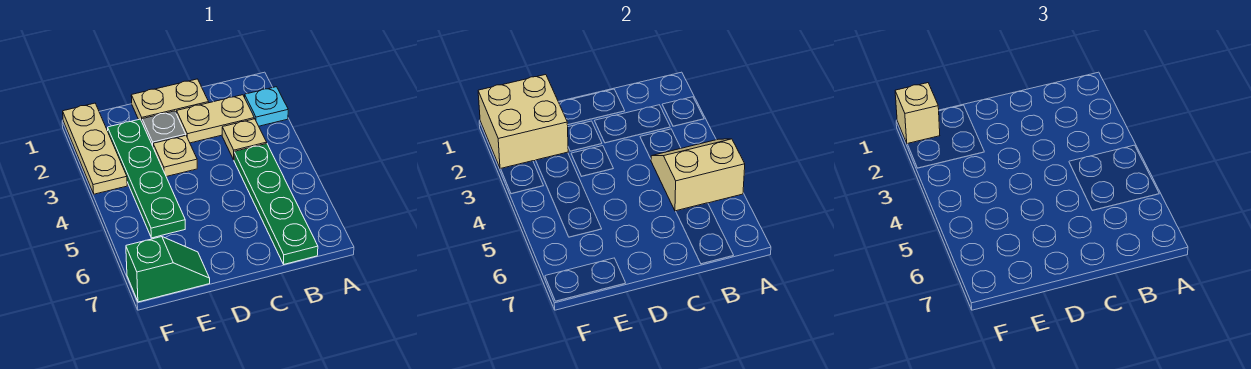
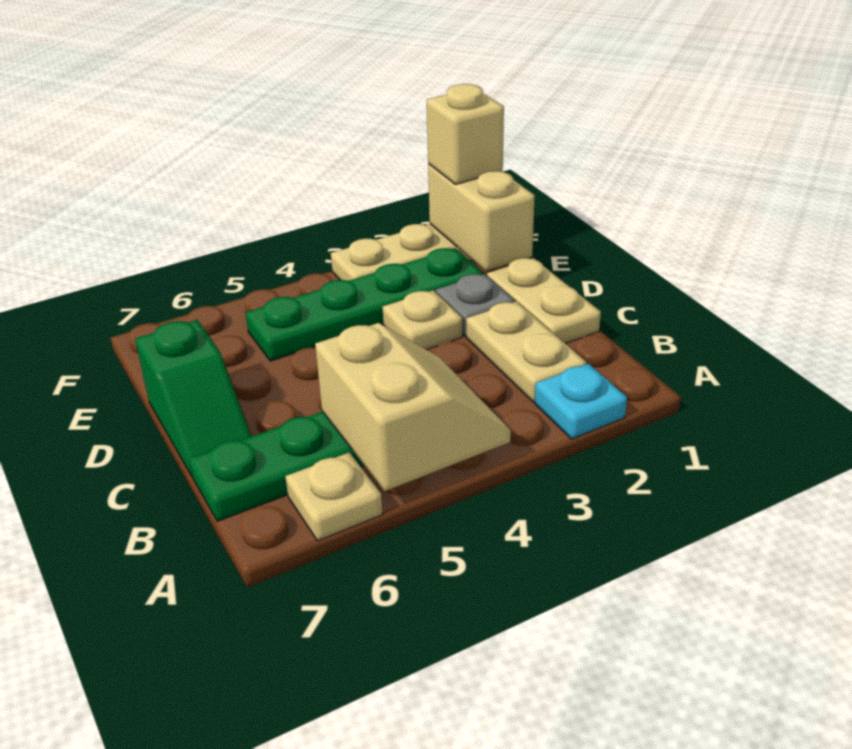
tan 1x1 plate [222,119,267,160] -> tan 1x1 plate moved to [285,452,382,541]
tan 2x2 brick [478,75,568,169] -> tan 1x2 brick [428,164,535,271]
green 1x2 slope [126,237,210,302] -> green 1x2 slope moved to [135,320,252,477]

